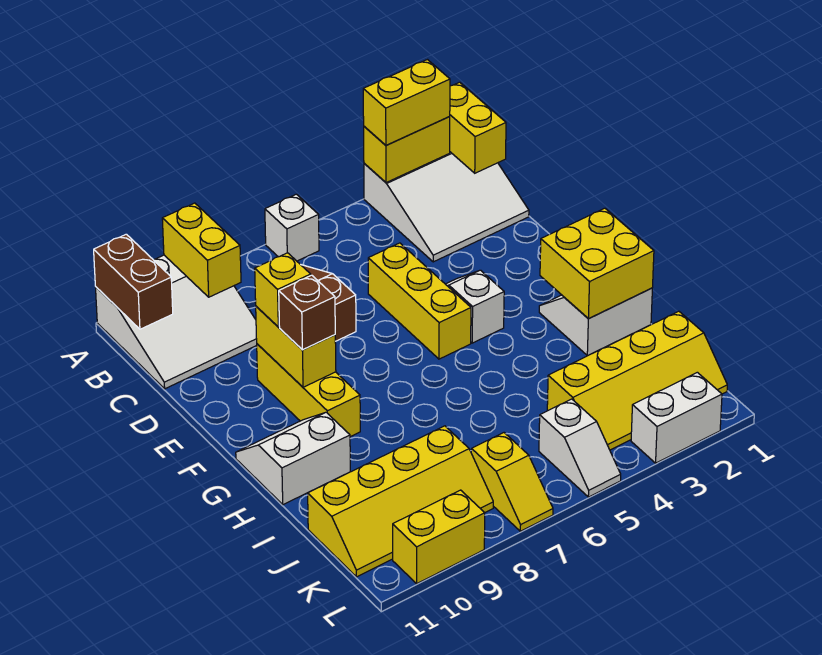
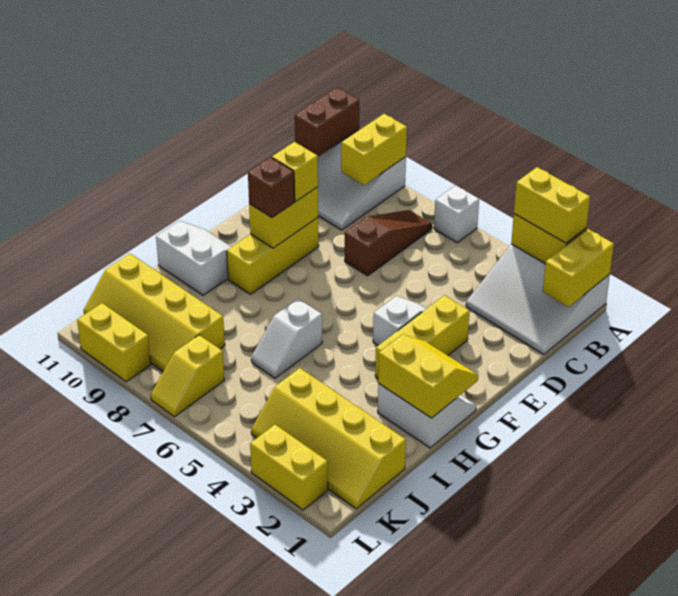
yellow 1x3 brick [368,243,471,359] -> yellow 1x3 brick moved to [375,295,469,378]
yellow 2x2 brick [540,208,654,319] -> yellow 2x2 slope [378,334,478,418]
white 1x2 slope [539,399,621,497] -> white 1x2 slope moved to [251,299,322,378]
white 1x2 brick [631,372,722,463] -> yellow 1x2 brick [250,424,328,510]

